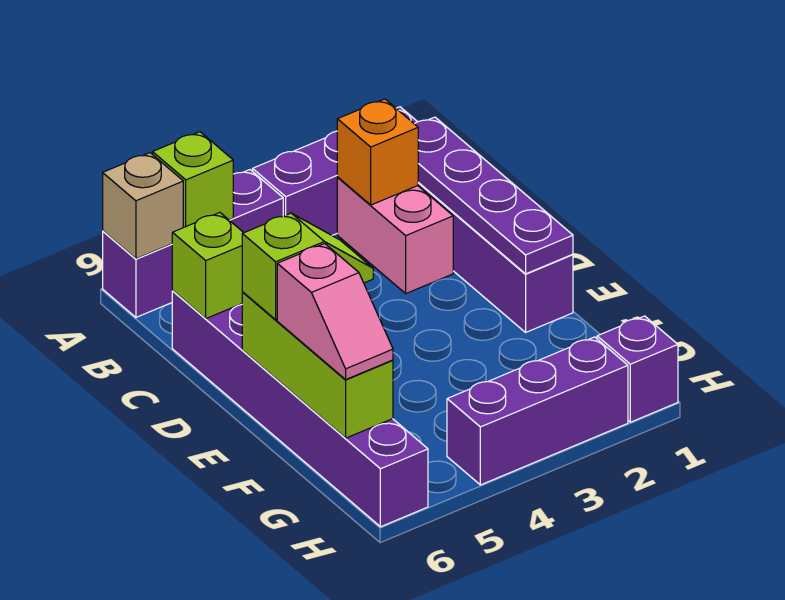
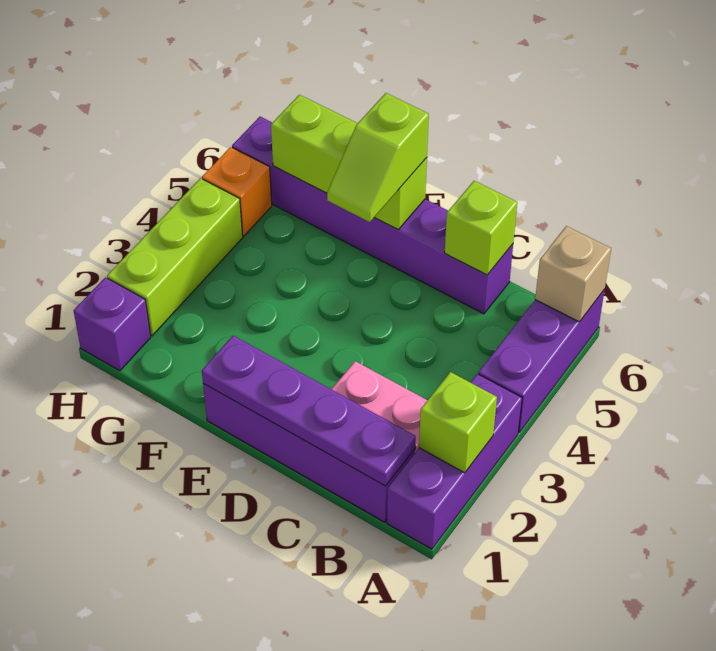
lime 1x1 brick [153,132,233,228] -> lime 1x1 brick moved to [419,372,497,473]
orange 1x1 brick [337,99,418,205] -> orange 1x1 brick moved to [202,147,272,236]
pink 1x2 slope [277,244,393,379] -> none
purple 1x3 brick [447,337,628,485] -> lime 1x3 brick [107,178,243,336]

